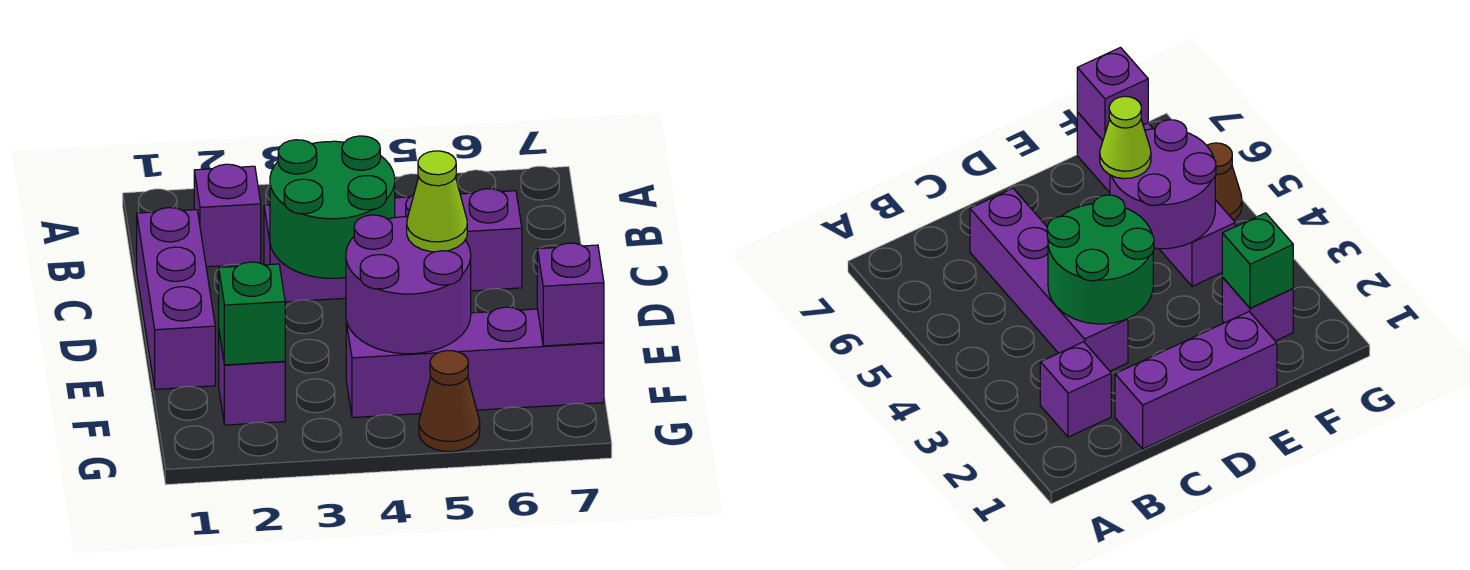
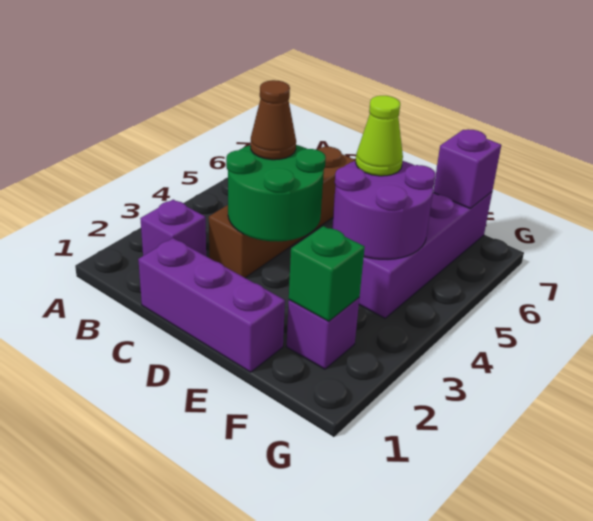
purple 1x4 brick [264,189,522,302] -> brown 1x4 brick [209,147,356,278]
brown 1x1 cone [419,351,480,452] -> brown 1x1 cone moved to [250,80,296,160]

